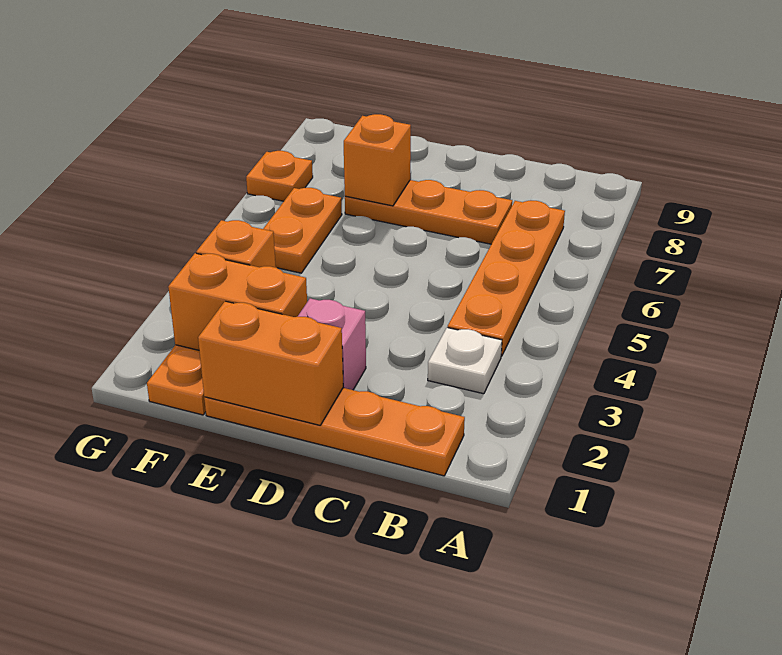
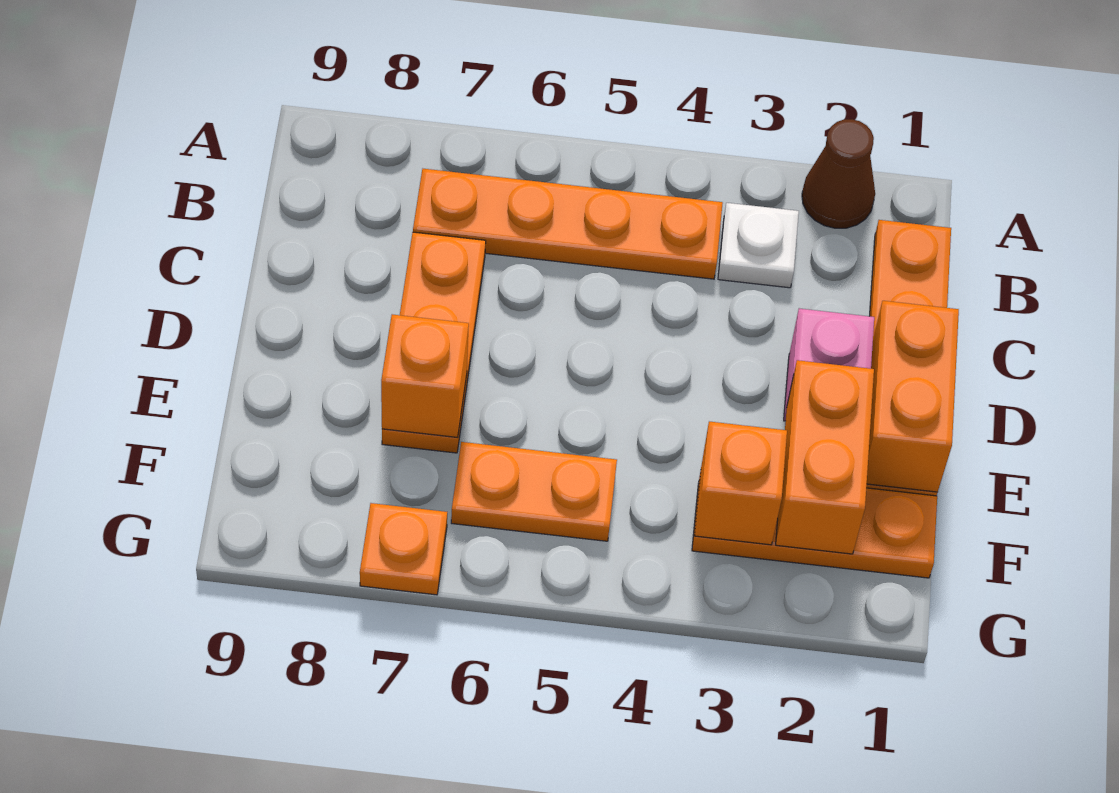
none -> brown 1x1 cone [802,119,875,228]

